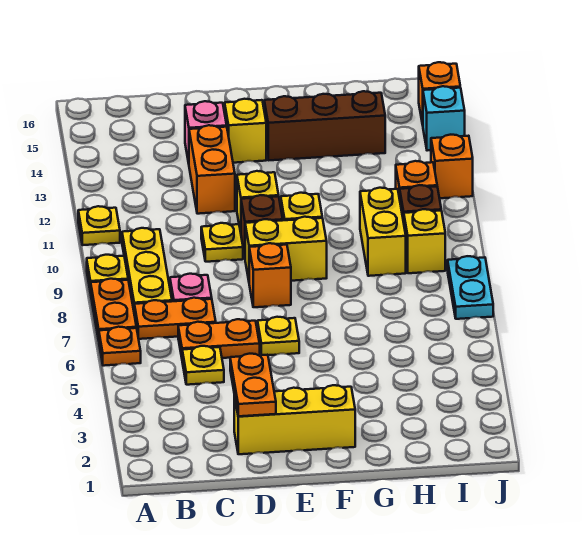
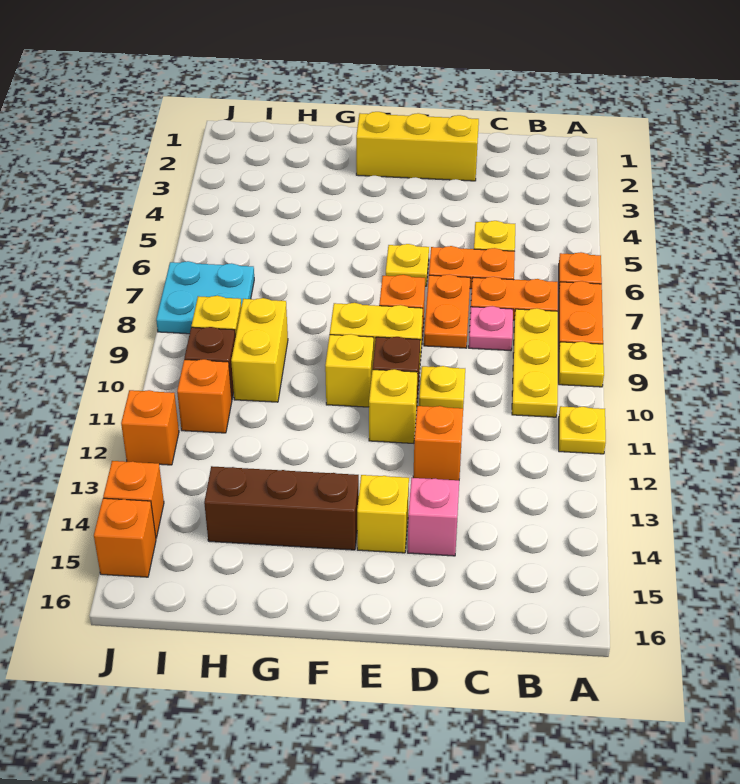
orange 1x2 plate [230,354,276,416] -> orange 1x2 plate moved to [424,274,470,348]
orange 1x2 brick [189,125,235,214] -> orange 1x1 brick [413,406,463,480]
cyan 1x2 plate [448,256,493,319] -> cyan 2x2 plate [156,261,254,334]
cyan 1x1 brick [423,86,465,151] -> orange 1x1 brick [103,461,164,538]

